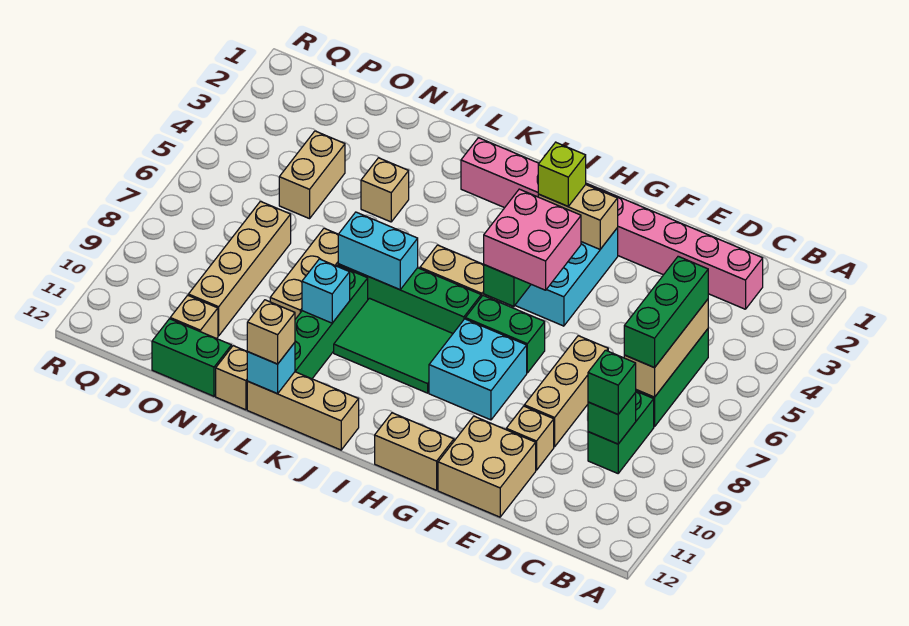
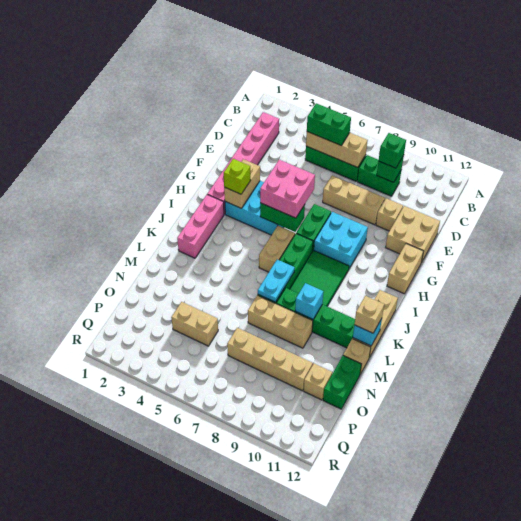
green 1x3 brick [624,256,708,368] -> green 1x2 brick [307,103,351,145]
cyan 1x2 brick [338,212,418,290] -> cyan 1x2 plate [258,260,295,302]
tan 1x1 brick [361,158,409,222] -> none

